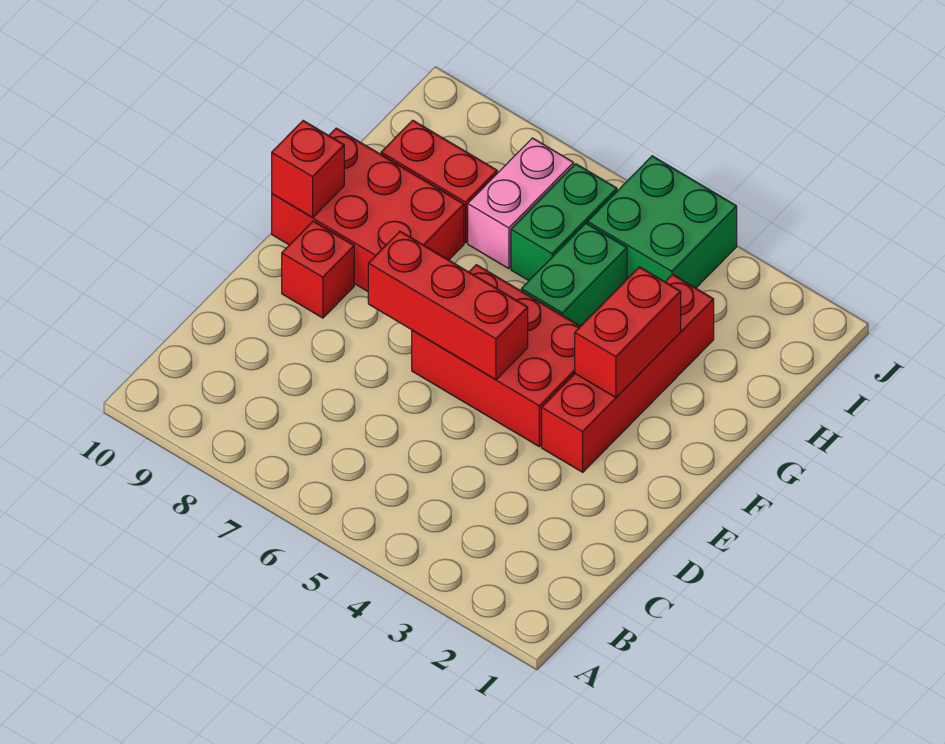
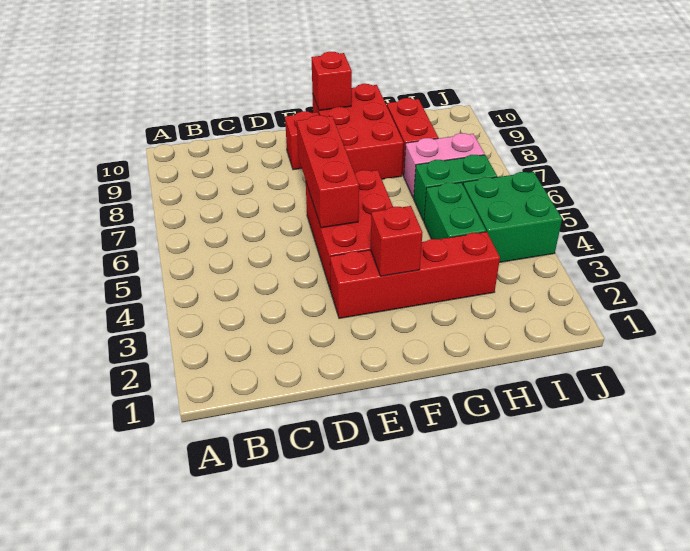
red 1x2 brick [575,267,681,397] -> red 1x1 brick [371,206,423,276]
green 1x2 brick [521,223,627,326] -> green 1x2 brick turned to [424,183,486,239]

